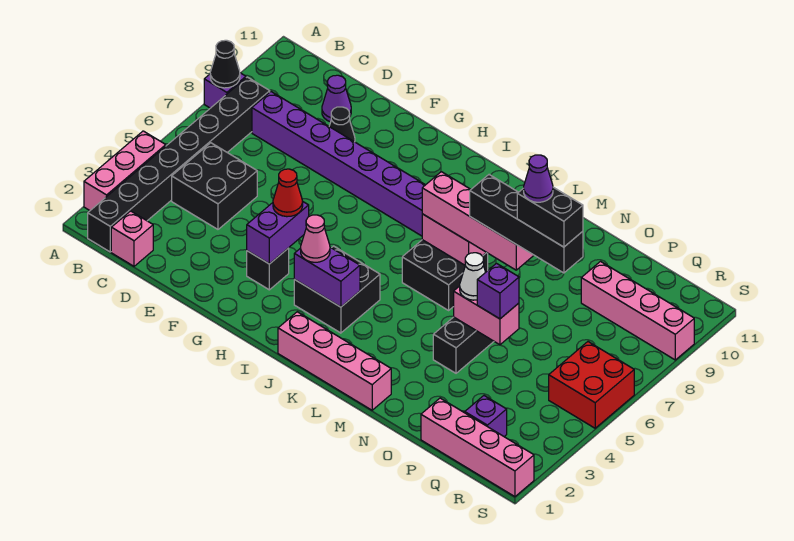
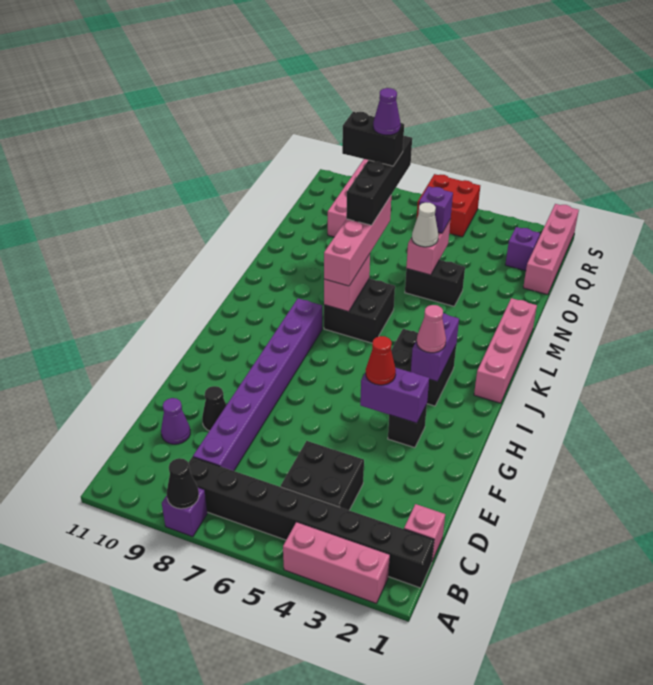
black 1x2 brick [517,187,583,247] -> black 1x2 brick turned to [342,112,404,166]

